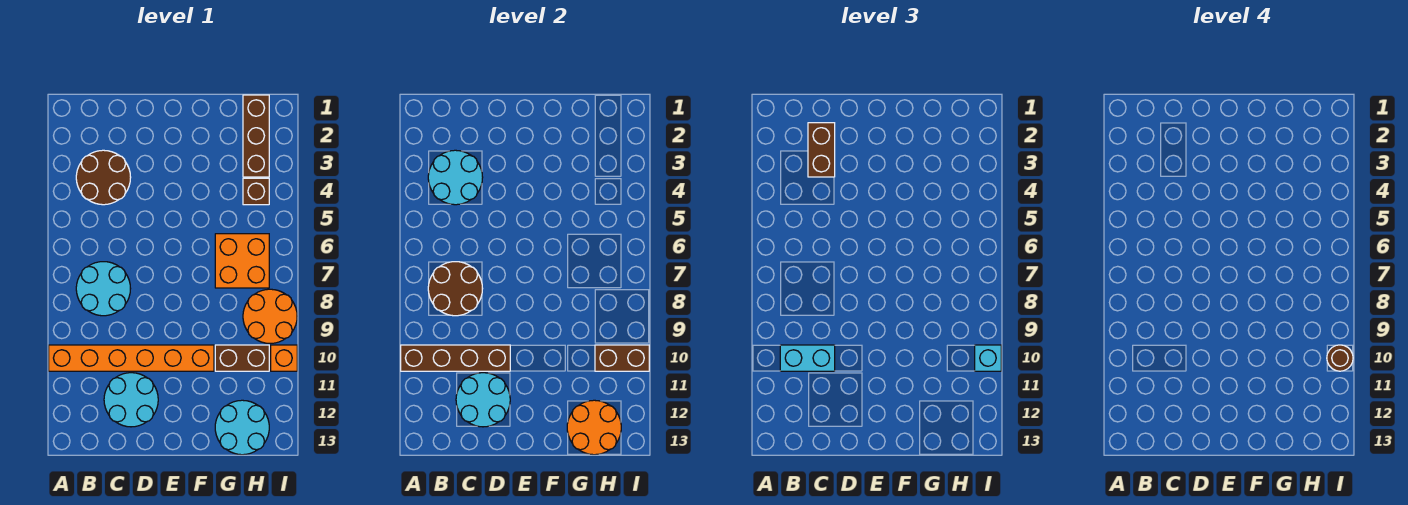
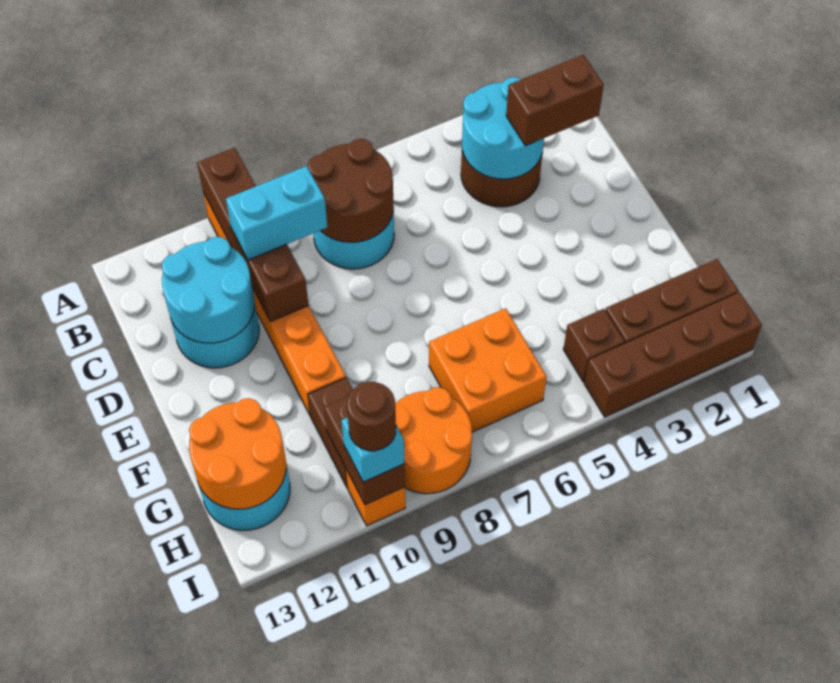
cyan 1x2 brick [780,345,835,371] -> cyan 1x2 brick turned to [226,166,327,260]
none -> brown 1x4 brick [584,292,762,417]

